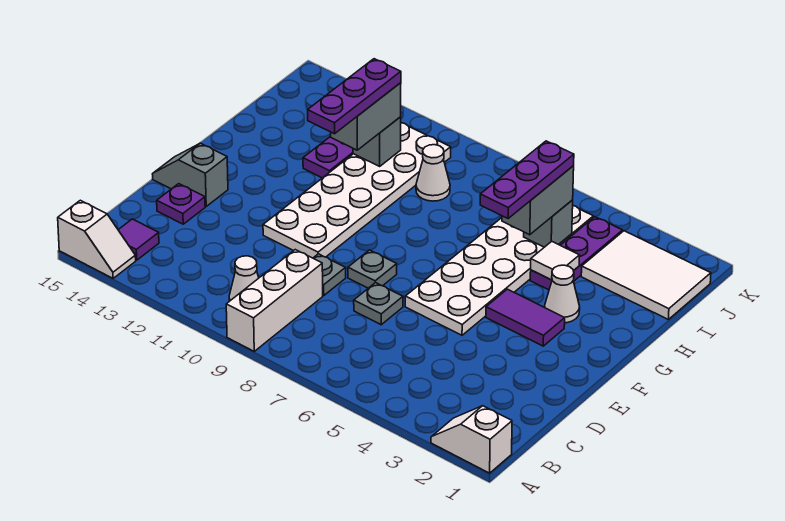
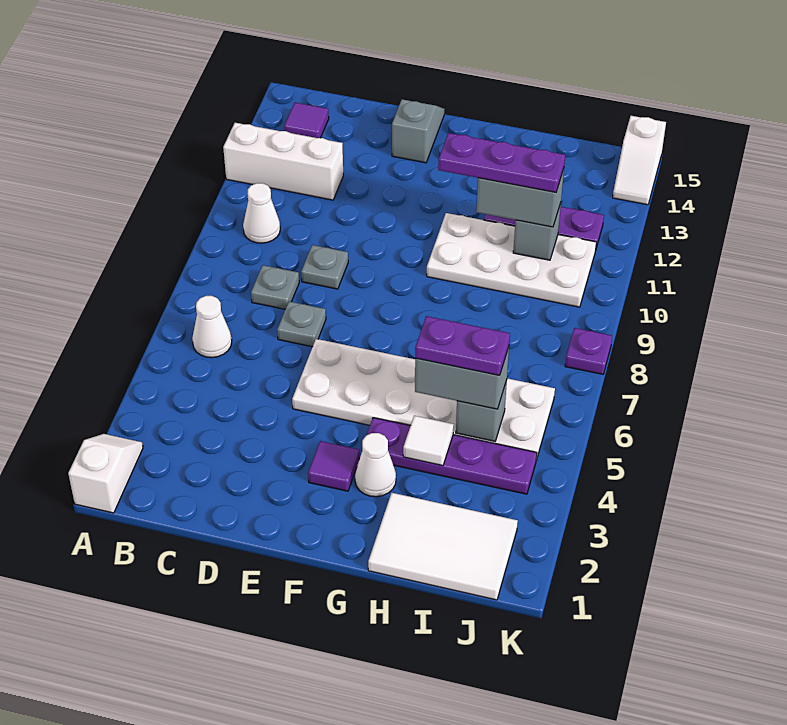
white 1x3 brick [226,250,323,351] -> white 1x3 brick moved to [223,123,343,200]
white 1x2 slope [58,200,136,278] -> white 1x2 slope moved to [613,116,666,205]
purple 1x1 plate [157,184,205,224] -> purple 1x1 plate moved to [565,328,612,374]
grey 1x1 plate [348,250,397,288] -> grey 1x1 plate moved to [251,265,299,309]
white 2x6 plate [263,123,451,258] -> white 2x4 plate [427,213,596,307]
purple 1x2 tile [486,289,565,346] -> purple 1x1 tile [308,441,359,491]
purple 1x3 plate [480,141,574,218] -> purple 1x2 plate [415,316,510,375]
purple 1x3 plate [530,217,623,290] -> purple 1x4 plate [367,418,537,494]
white 2x3 tile [581,231,711,319] -> white 2x3 tile turned to [368,493,518,600]
white 1x1 cone [416,145,450,201] -> white 1x1 cone moved to [192,296,232,358]

